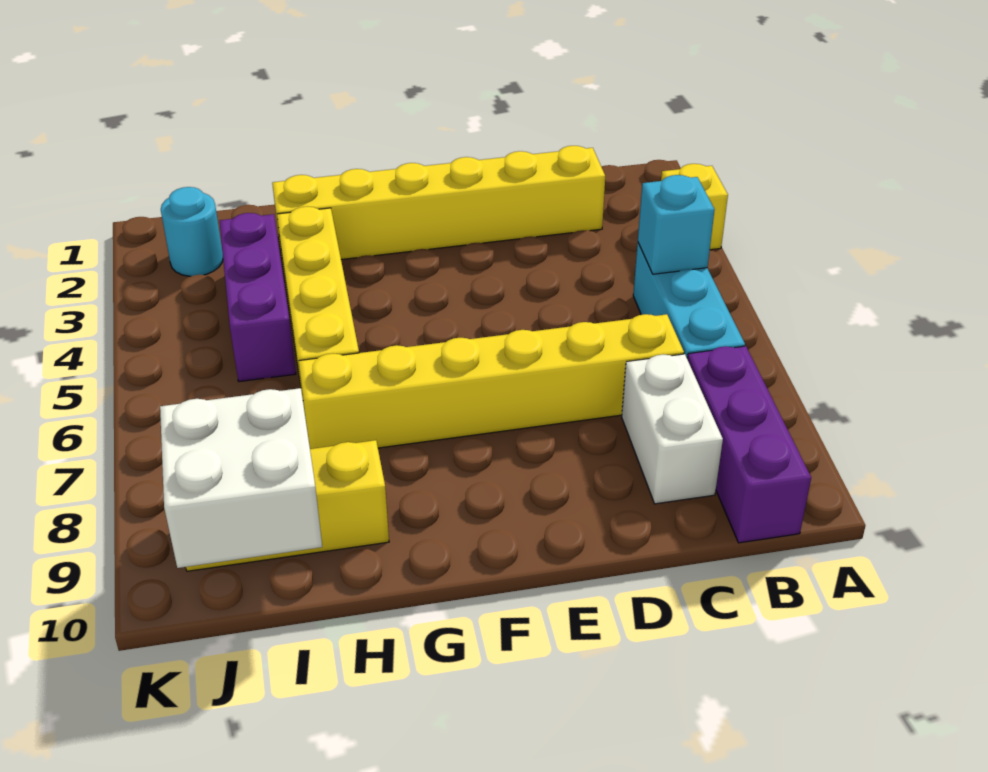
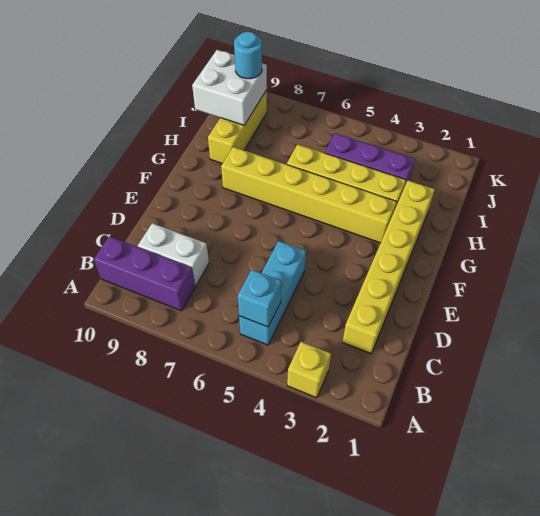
cyan 1x3 brick [633,243,745,357] -> cyan 1x3 brick turned to [239,241,306,345]
yellow 1x6 brick [299,314,684,449] -> yellow 1x6 brick turned to [221,147,397,243]
cyan 1x1 round brick [161,187,223,276] -> cyan 1x1 round brick moved to [234,32,262,79]

